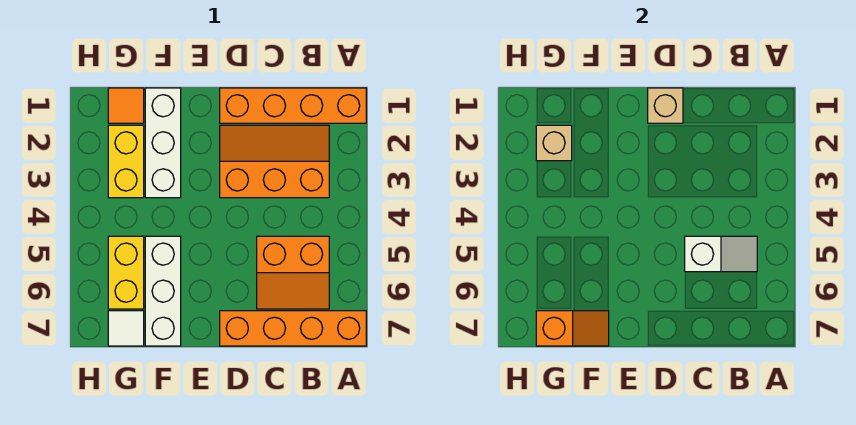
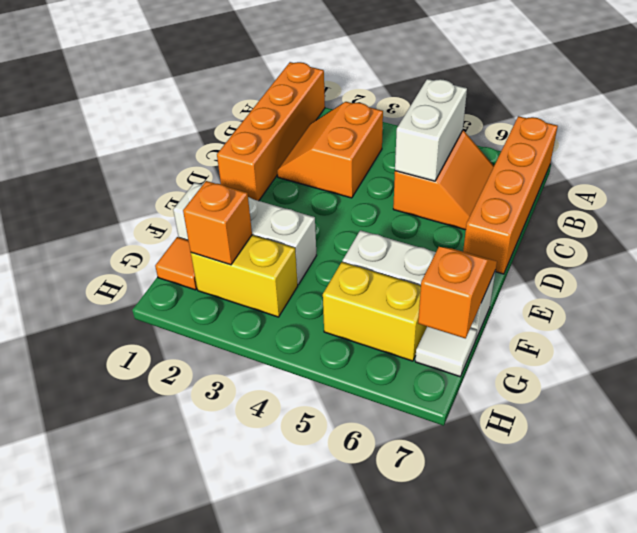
orange 2x3 slope [220,125,329,198] -> orange 2x2 slope [277,102,383,198]
white 1x2 slope [685,236,757,272] -> white 1x2 brick [395,79,467,181]
tan 1x1 brick [648,88,683,123] -> none
tan 1x1 brick [536,125,572,161] -> orange 1x1 brick [183,181,252,265]

